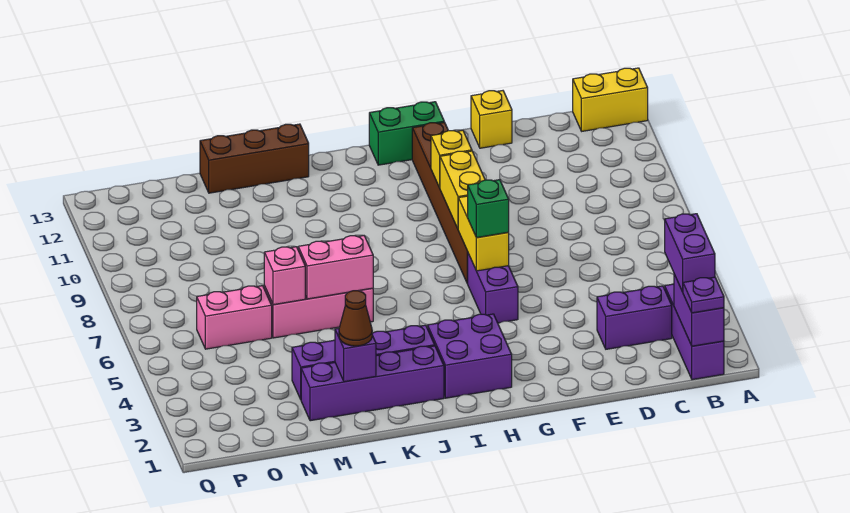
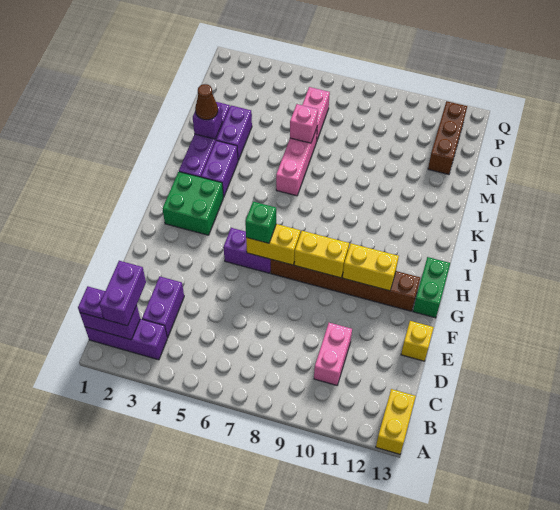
purple 1x2 brick [665,214,715,292] -> purple 1x2 brick turned to [100,261,146,326]
yellow 1x1 brick [431,130,472,188] -> yellow 1x2 brick [343,243,399,291]
purple 2x2 brick [428,314,512,398] -> green 2x2 brick [163,172,223,235]
pink 1x2 brick [298,236,373,299] -> pink 1x2 brick moved to [314,323,352,385]
brown 1x3 brick [200,124,309,193] -> brown 1x3 brick moved to [428,101,467,174]

